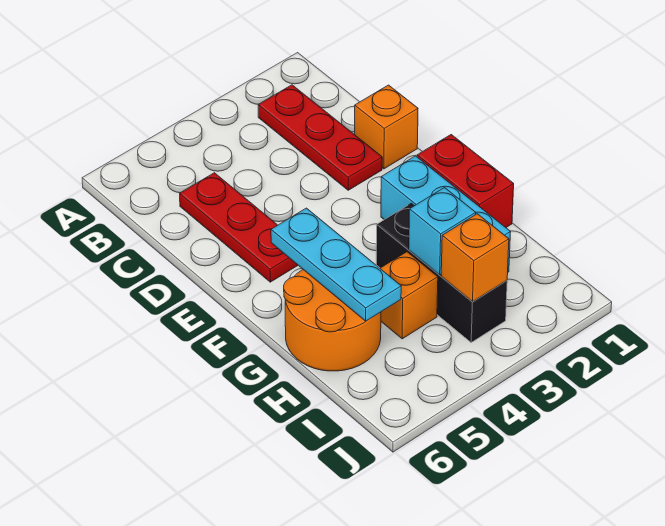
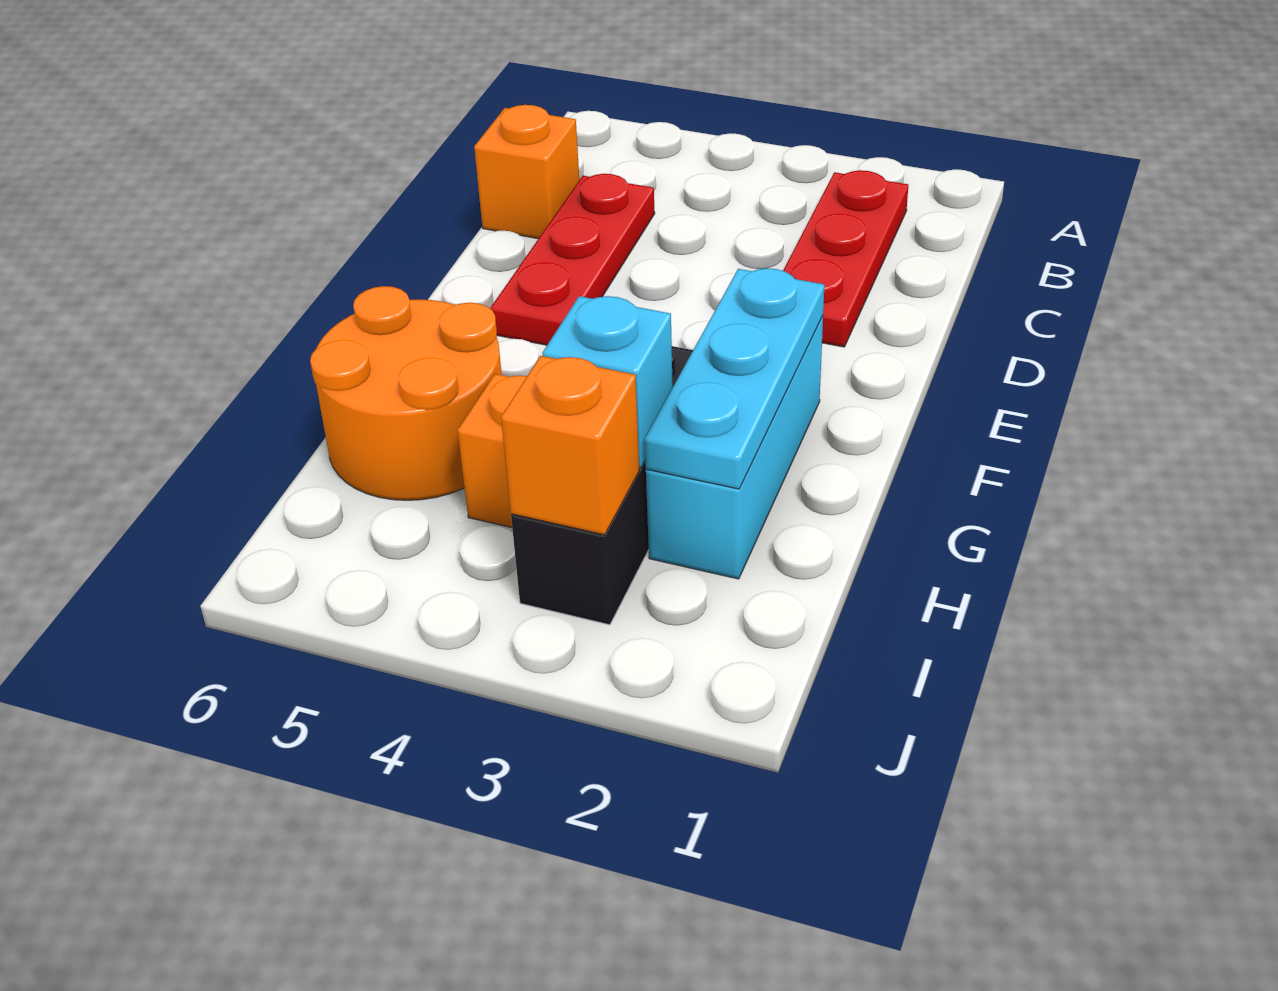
orange 1x1 brick [355,85,418,169] -> orange 1x1 brick moved to [474,105,579,239]
red 1x2 brick [417,135,514,227] -> none
cyan 1x3 plate [271,208,401,321] -> cyan 1x3 plate moved to [645,268,824,489]

